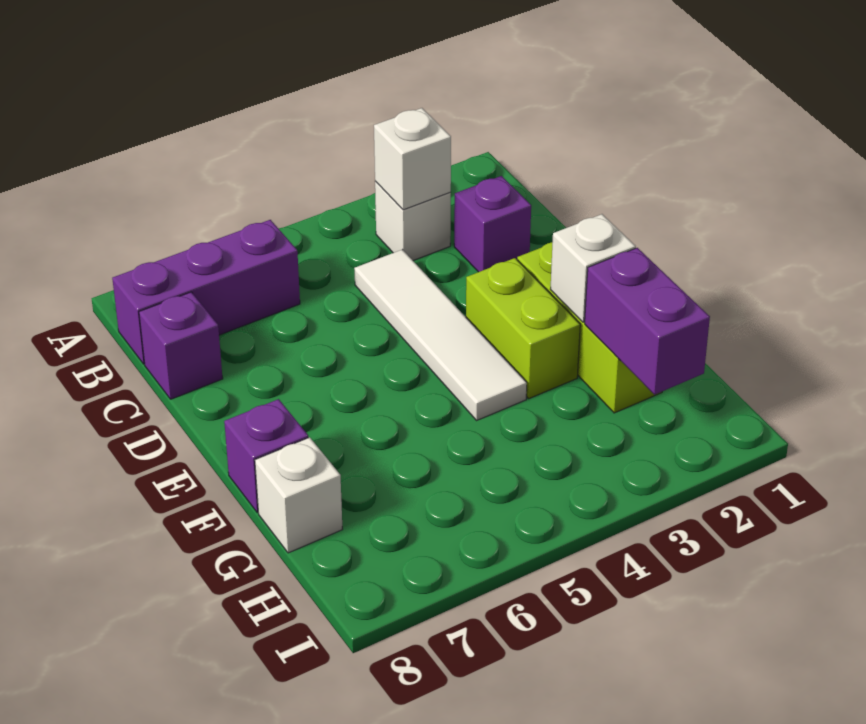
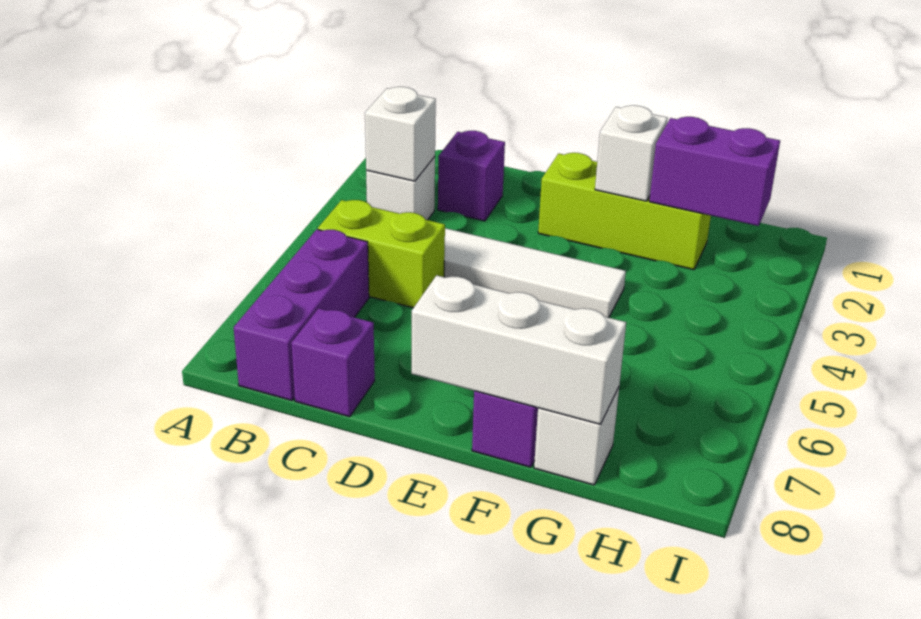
lime 1x2 brick [466,258,580,399] -> lime 1x2 brick moved to [318,200,445,308]
none -> white 1x3 brick [412,275,626,424]

